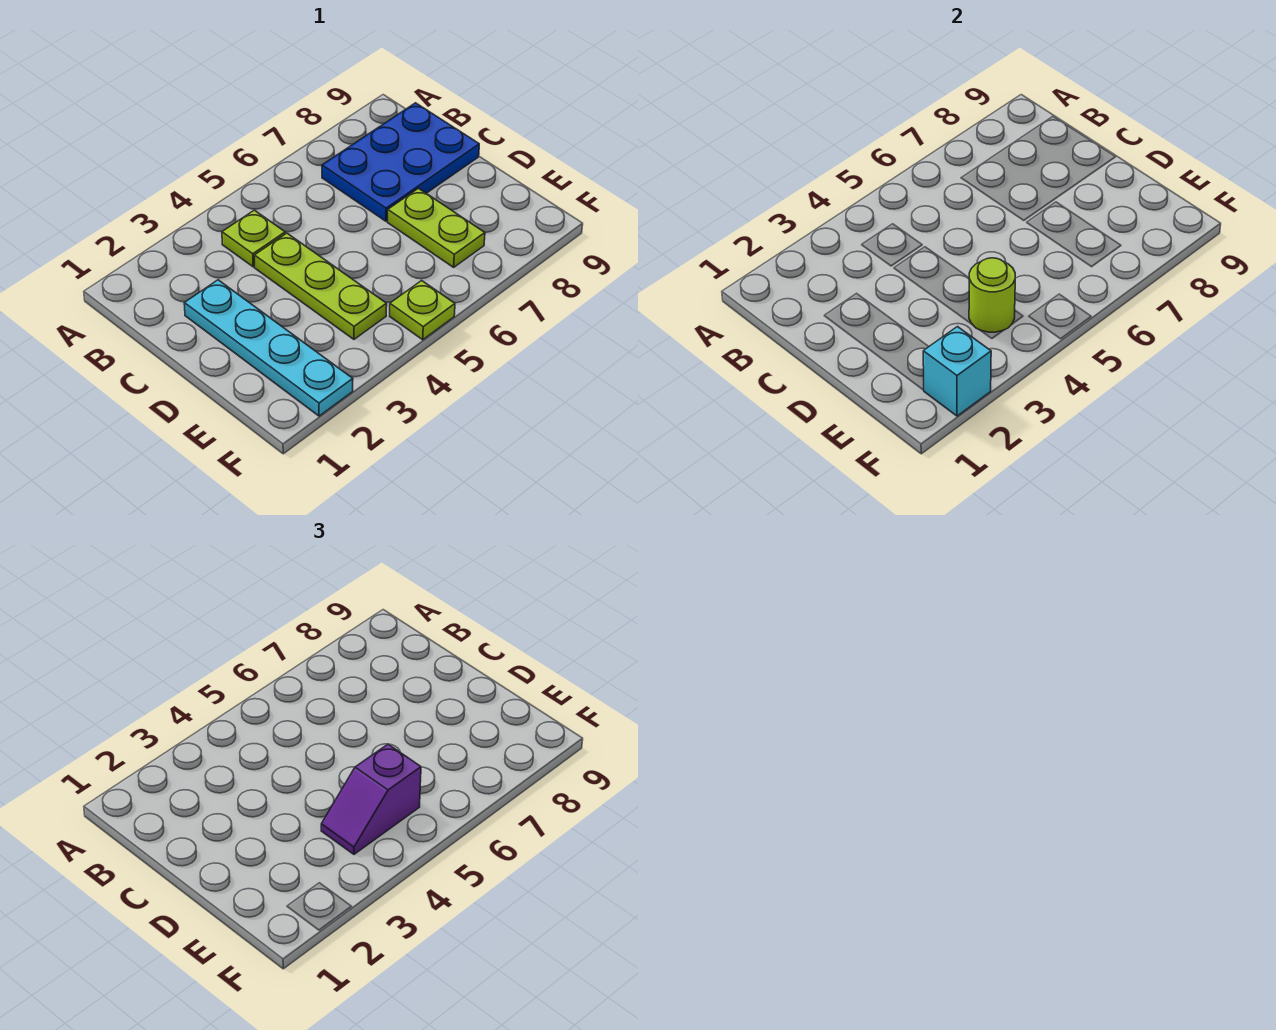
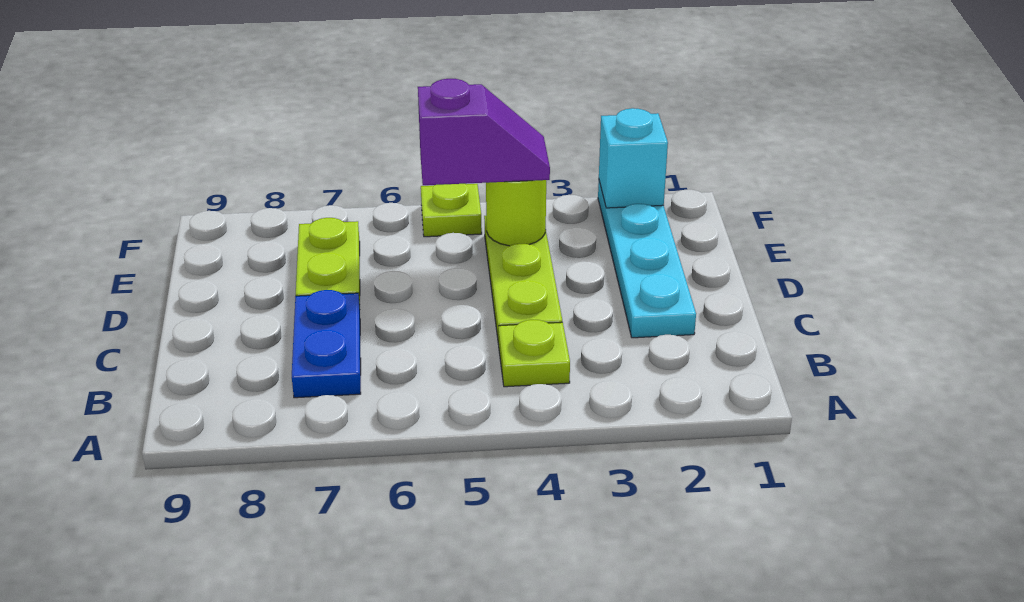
blue 2x3 plate [322,103,479,221] -> blue 1x2 plate [292,290,361,398]

